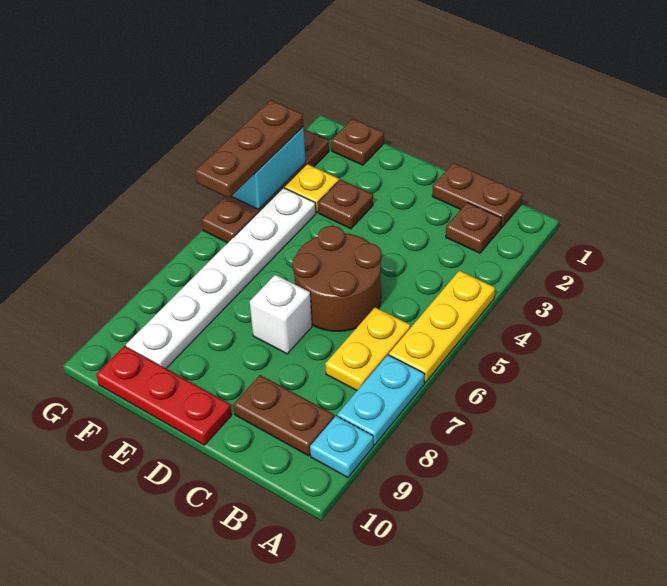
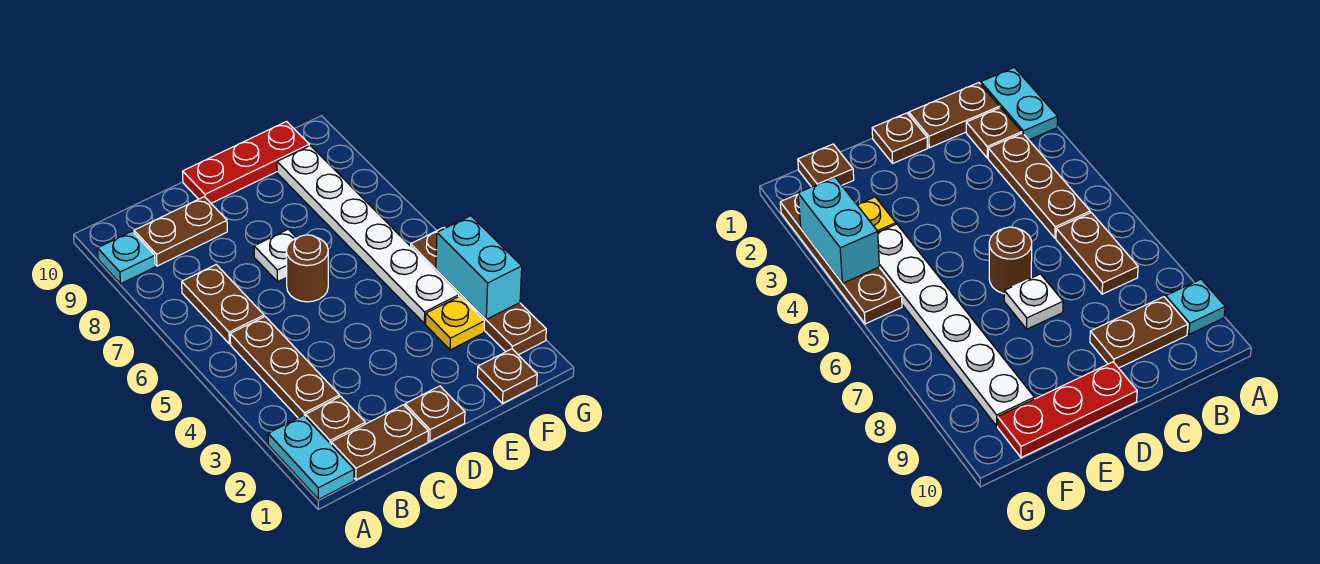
yellow 1x3 plate [389,271,495,383] -> none
cyan 1x2 plate [337,355,425,445] -> cyan 1x2 plate moved to [268,415,354,499]
yellow 1x2 plate [325,307,411,390] -> brown 1x2 plate [182,265,264,344]
brown 2x2 round brick [292,226,382,331] -> brown 1x1 round brick [286,235,328,302]
white 1x1 brick [250,275,312,354] -> white 1x1 plate [254,229,296,282]
brown 1x1 plate [318,179,373,229] -> brown 1x1 plate moved to [405,386,465,441]
brown 1x3 plate [195,100,303,198] -> brown 1x3 plate moved to [230,317,340,418]

